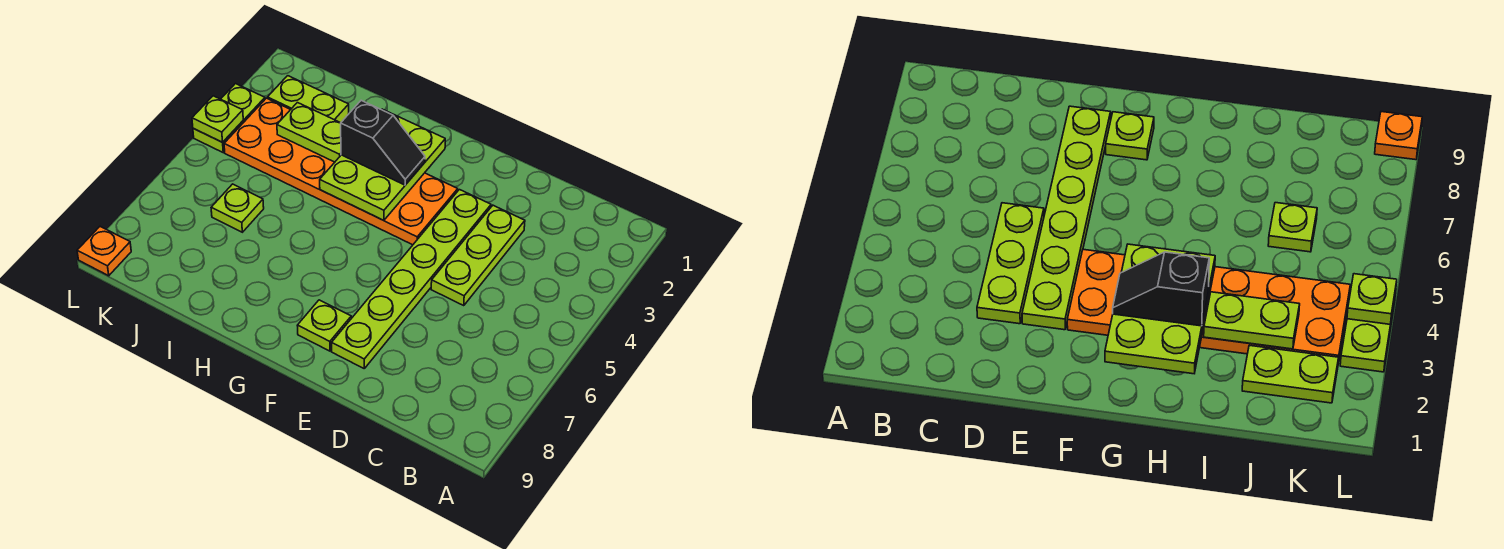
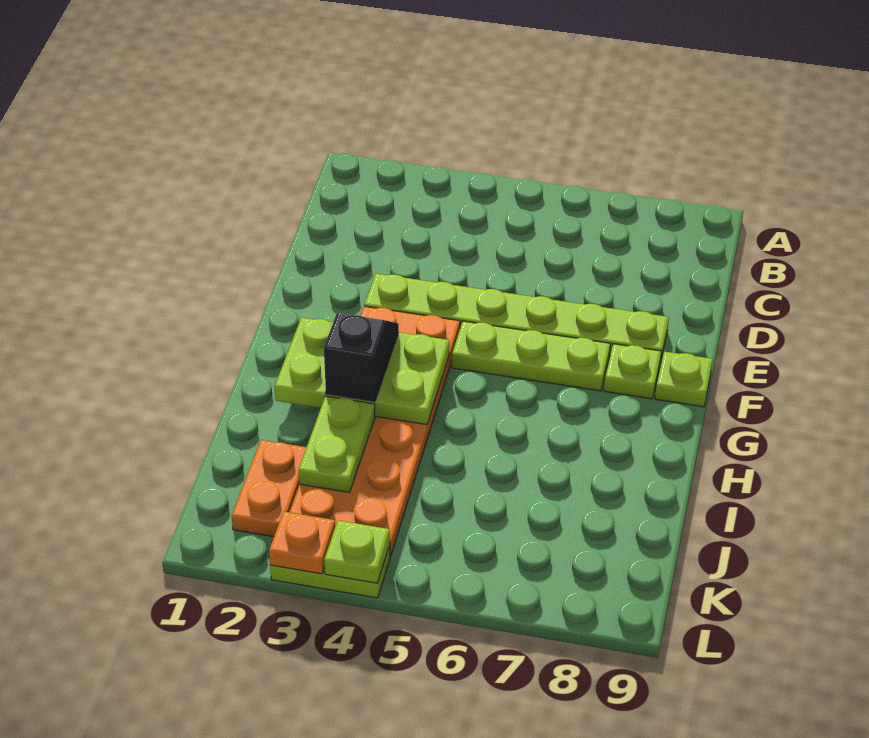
lime 1x3 plate [431,205,525,306] -> lime 1x3 plate moved to [452,321,610,391]
lime 1x2 plate [267,76,349,123] -> orange 1x2 plate [232,440,307,537]
lime 1x1 plate [211,184,264,232] -> lime 1x1 plate moved to [655,352,713,407]
orange 1x1 plate [77,227,131,276] -> orange 1x1 plate moved to [269,511,335,574]

